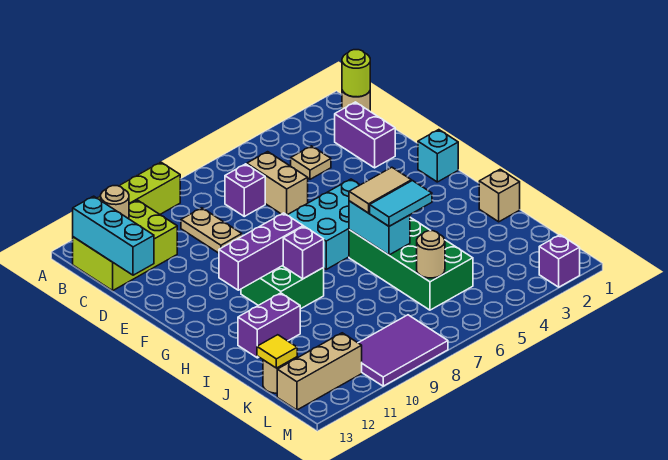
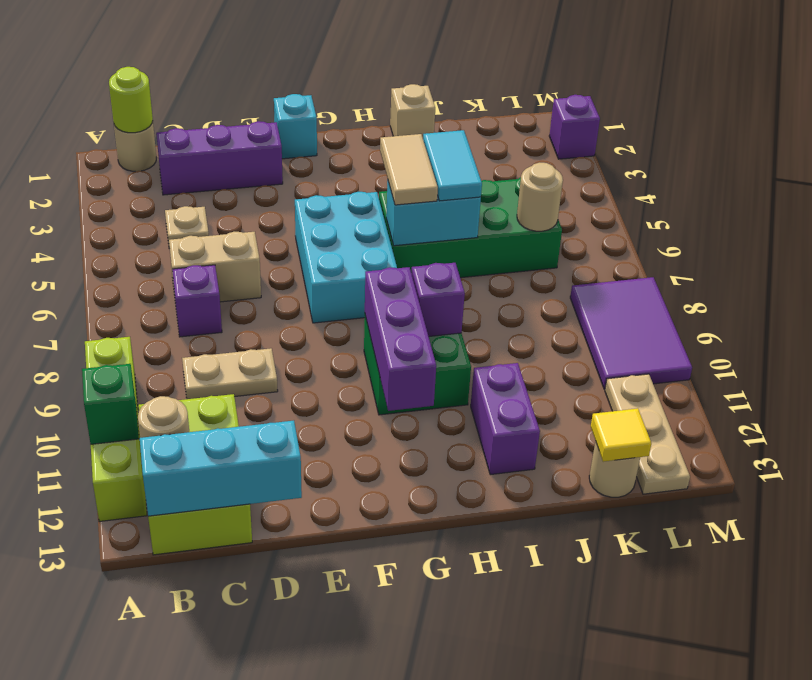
none -> green 1x1 brick [82,364,139,444]
purple 1x2 brick [335,102,395,168] -> purple 1x3 brick [156,121,283,195]
tan 1x3 brick [277,333,362,410] -> tan 1x3 plate [605,374,690,494]

